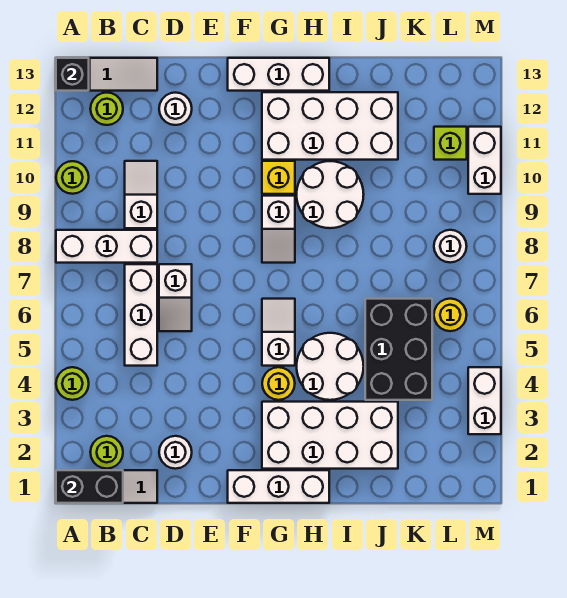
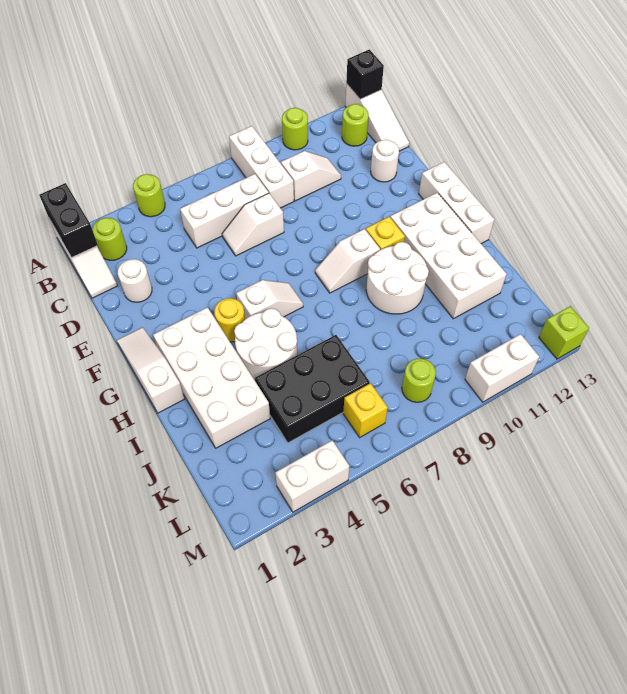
white 1x3 brick [228,470,329,503] -> white 1x3 slope [117,327,184,413]
yellow 1x1 round brick [434,299,467,331] -> yellow 1x1 brick [343,383,388,437]
white 1x1 round brick [434,230,467,263] -> lime 1x1 round brick [402,358,436,402]
lime 1x1 brick [434,127,467,160] -> lime 1x1 brick moved to [539,306,589,359]

